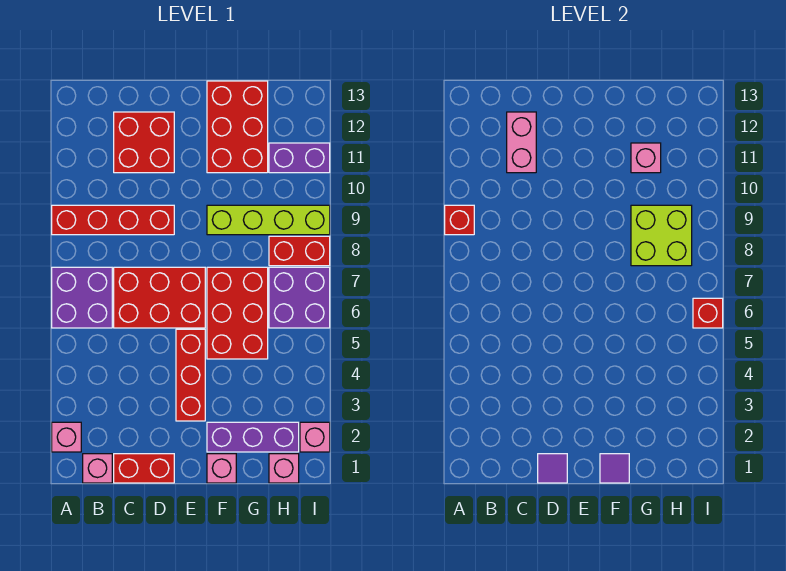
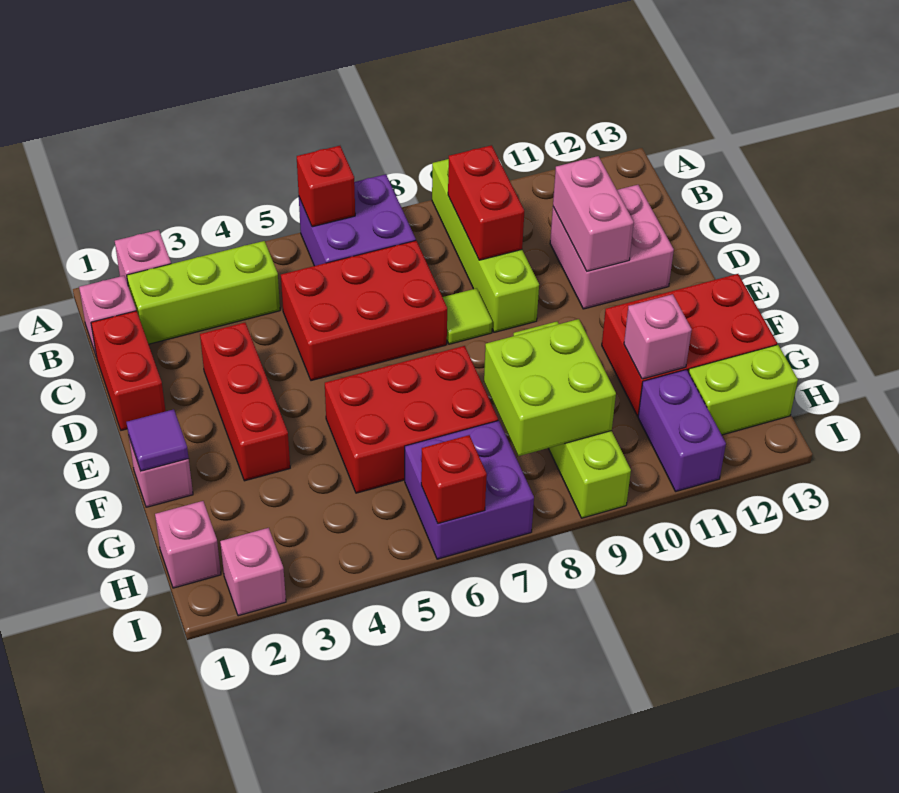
red 1x4 brick [52,205,174,235] -> lime 1x4 brick [432,159,539,332]
red 1x1 brick [445,205,474,235] -> red 1x1 brick moved to [297,146,355,227]
none -> lime 1x3 brick [127,241,280,344]
red 2x3 brick [114,267,205,328] -> red 2x3 brick turned to [281,241,447,381]
red 2x2 brick [114,112,174,173] -> pink 2x2 brick [550,185,674,309]
pink 1x2 brick [507,112,536,173] -> pink 1x2 brick turned to [553,156,634,271]
purple 1x1 tile [538,454,567,483] -> none
none -> lime 1x1 tile [443,288,492,344]
red 1x3 brick [176,329,205,421] -> red 1x3 brick turned to [200,323,290,481]
purple 1x3 brick [207,422,299,452] -> none
red 1x2 brick [269,236,330,266] -> red 1x2 brick moved to [448,145,524,260]
none -> lime 1x2 brick [689,345,798,435]

